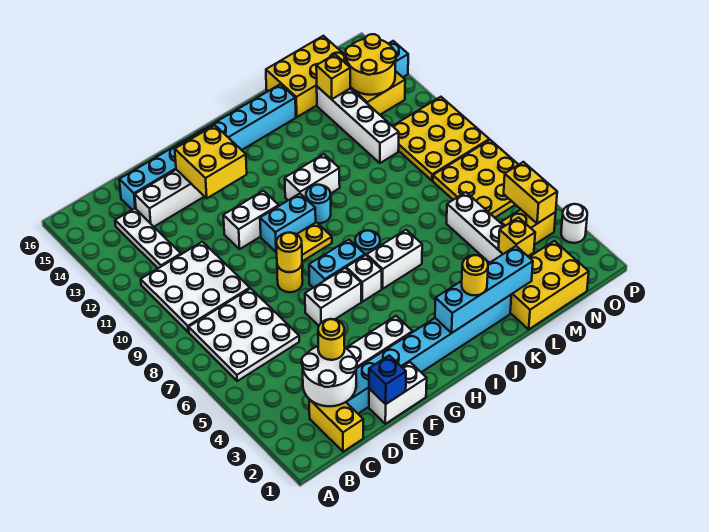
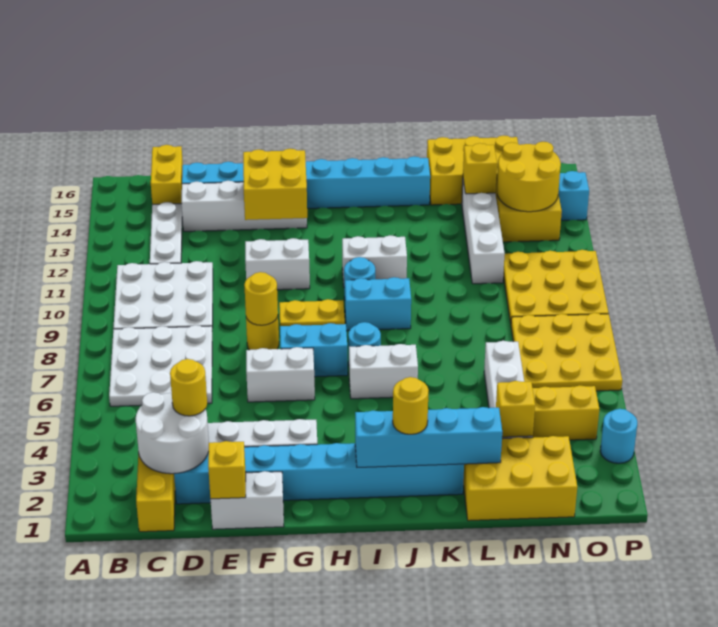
blue 1x1 brick [369,355,406,404] -> yellow 1x1 brick [208,441,246,499]
cyan 1x2 brick [260,194,316,252] -> cyan 1x2 brick moved to [345,277,411,331]
white 1x1 brick [346,255,382,302] -> none
yellow 1x2 brick [504,162,557,224] -> yellow 1x2 brick moved to [151,145,183,204]
white 1x1 round brick [561,204,587,243] -> cyan 1x1 round brick [600,409,637,463]

